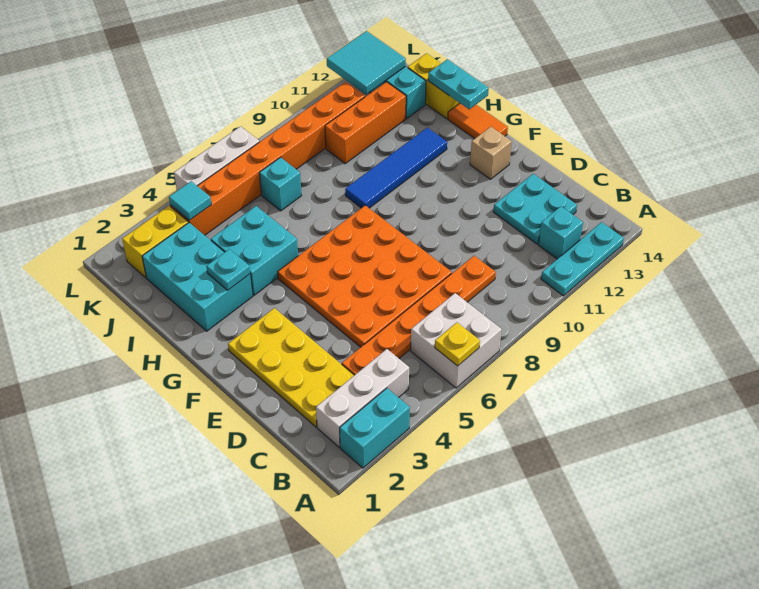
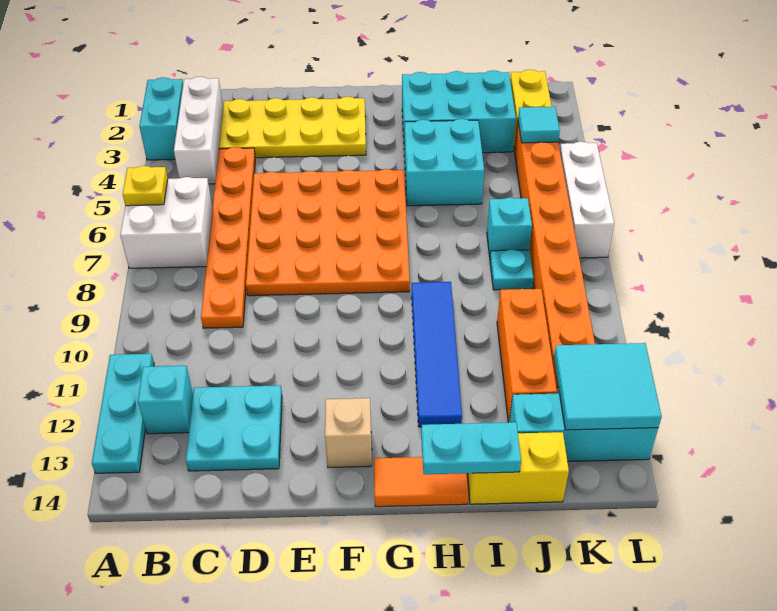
cyan 1x1 plate [206,249,250,290] -> cyan 1x1 plate moved to [490,250,534,290]

